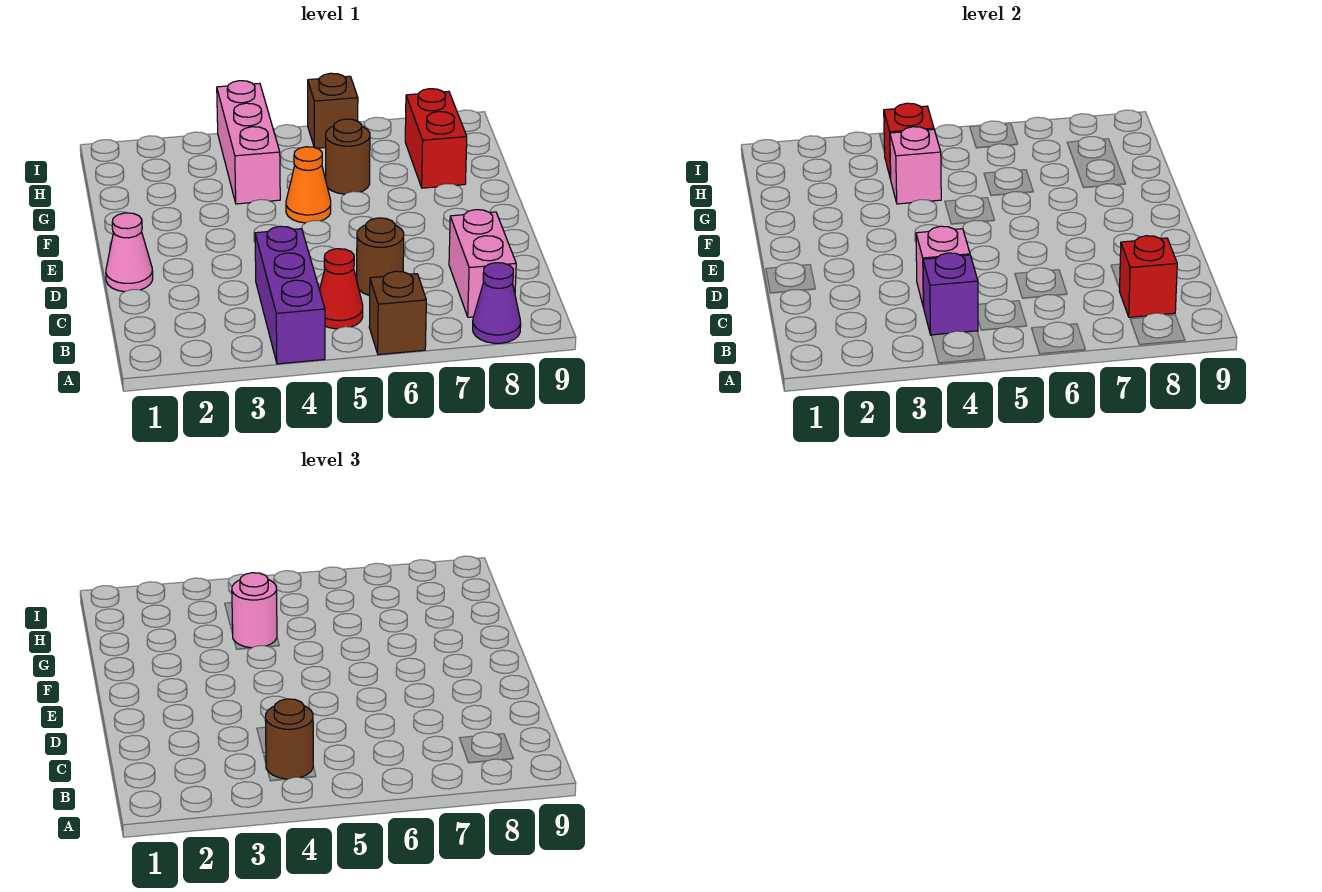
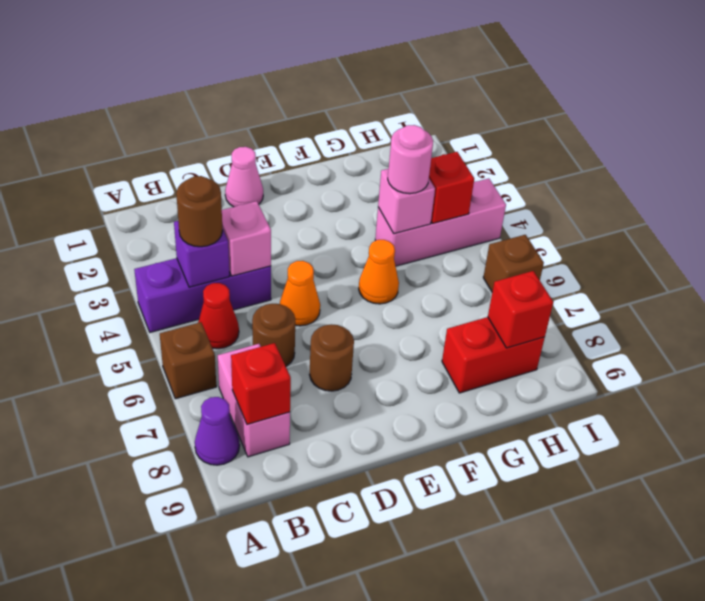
pink 1x2 brick [449,210,516,317] -> pink 1x2 brick turned to [218,344,290,457]
none -> orange 1x1 cone [280,261,320,326]
brown 1x1 round brick [326,119,370,194] -> brown 1x1 round brick moved to [310,324,354,391]
none -> red 1x1 brick [488,271,553,348]

